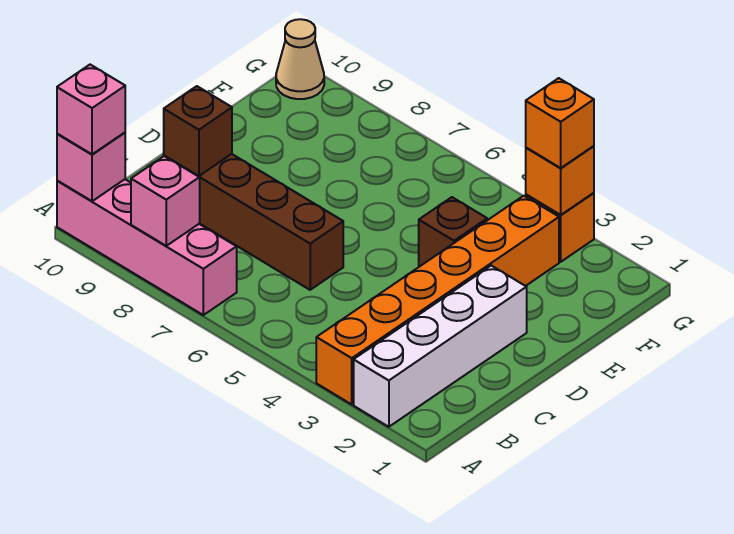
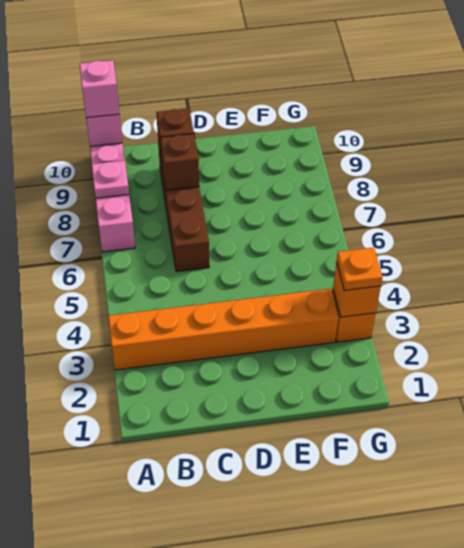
white 1x4 brick [354,266,527,427] -> none
pink 1x1 brick [131,156,200,246] -> pink 1x1 plate [92,161,129,198]
brown 1x1 brick [419,197,487,267] -> brown 1x1 brick moved to [160,134,199,190]
orange 1x1 brick [526,78,594,168] -> orange 1x1 plate [337,247,382,290]
tan 1x1 cone [276,19,324,99] -> none

